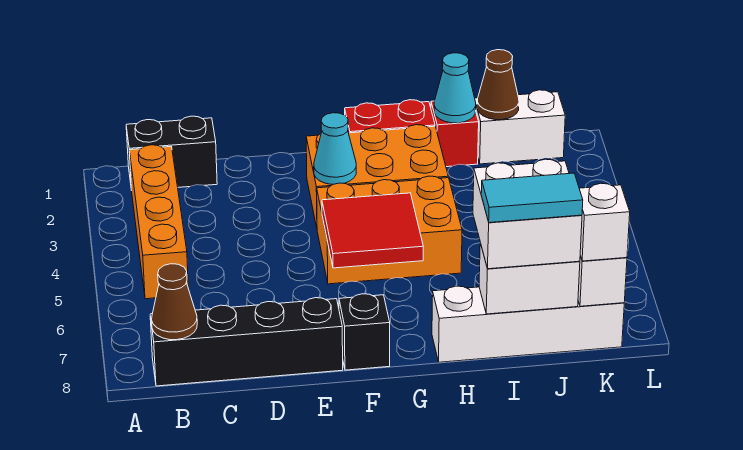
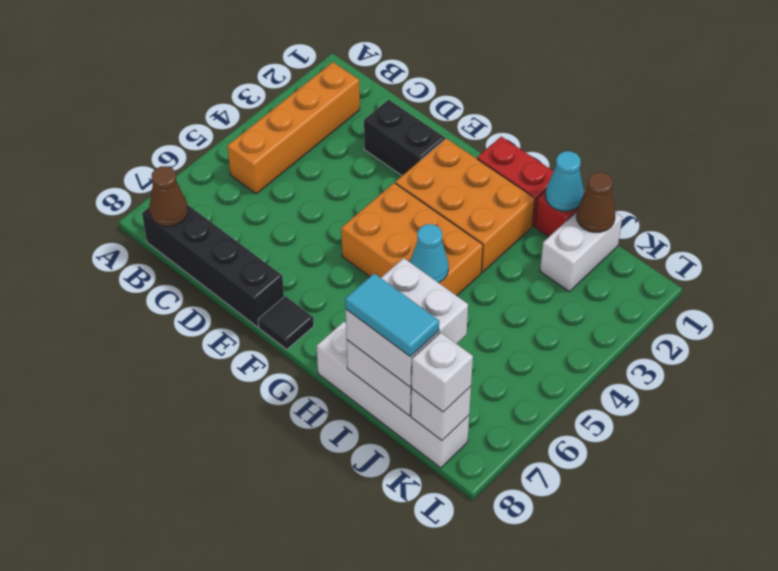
black 1x2 brick [126,116,217,190] -> black 1x2 brick moved to [364,100,445,176]
cyan 1x1 cone [314,113,356,184] -> cyan 1x1 cone moved to [410,224,449,283]
red 2x2 tile [322,193,423,268] -> none
black 1x1 brick [339,294,390,370] -> black 1x1 tile [258,296,314,349]
white 1x2 brick [475,90,565,164] -> white 1x2 brick turned to [540,212,622,292]

